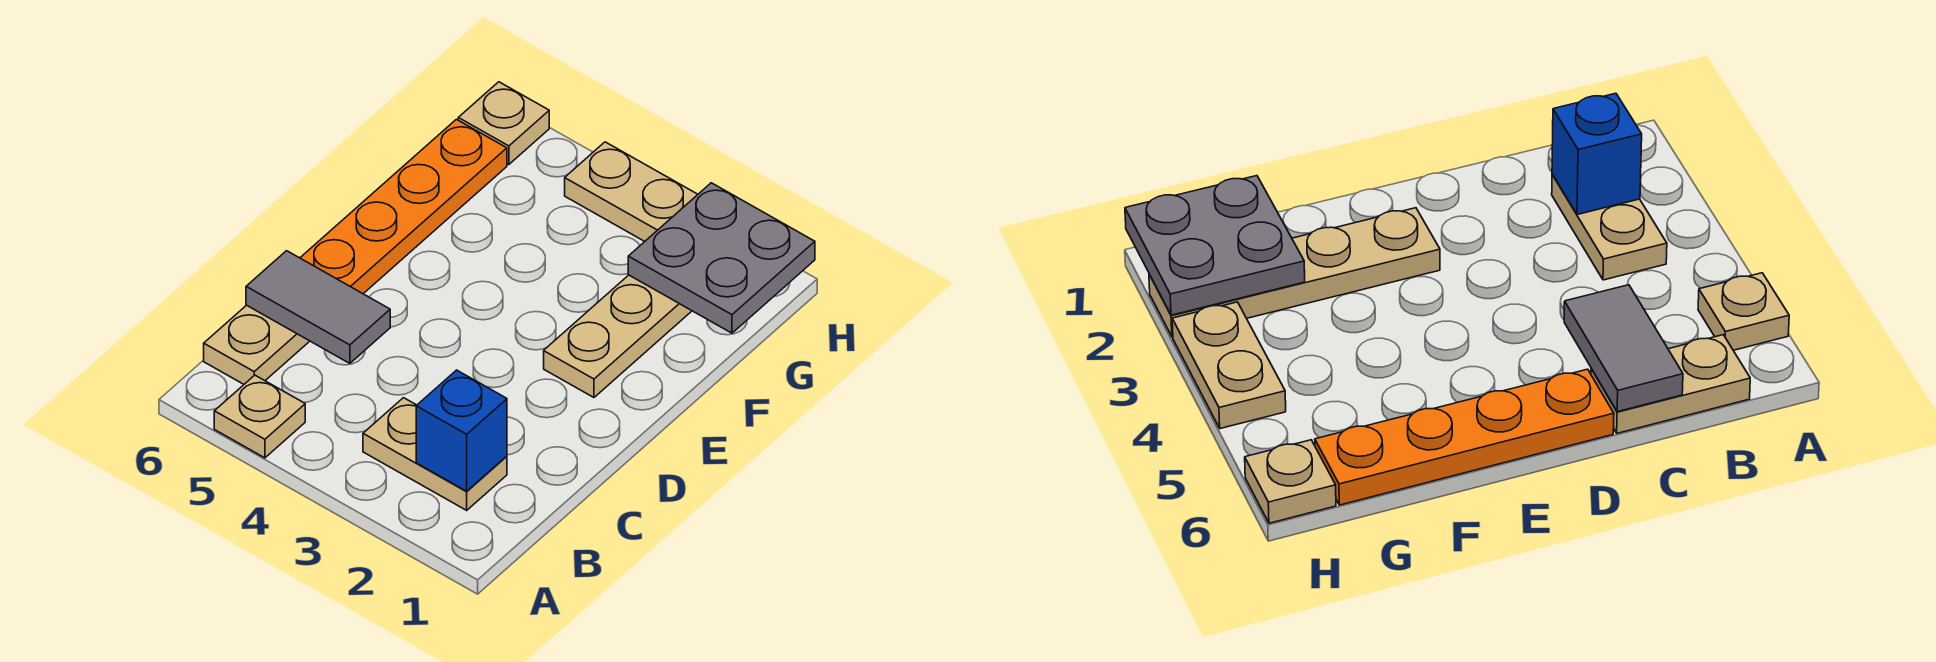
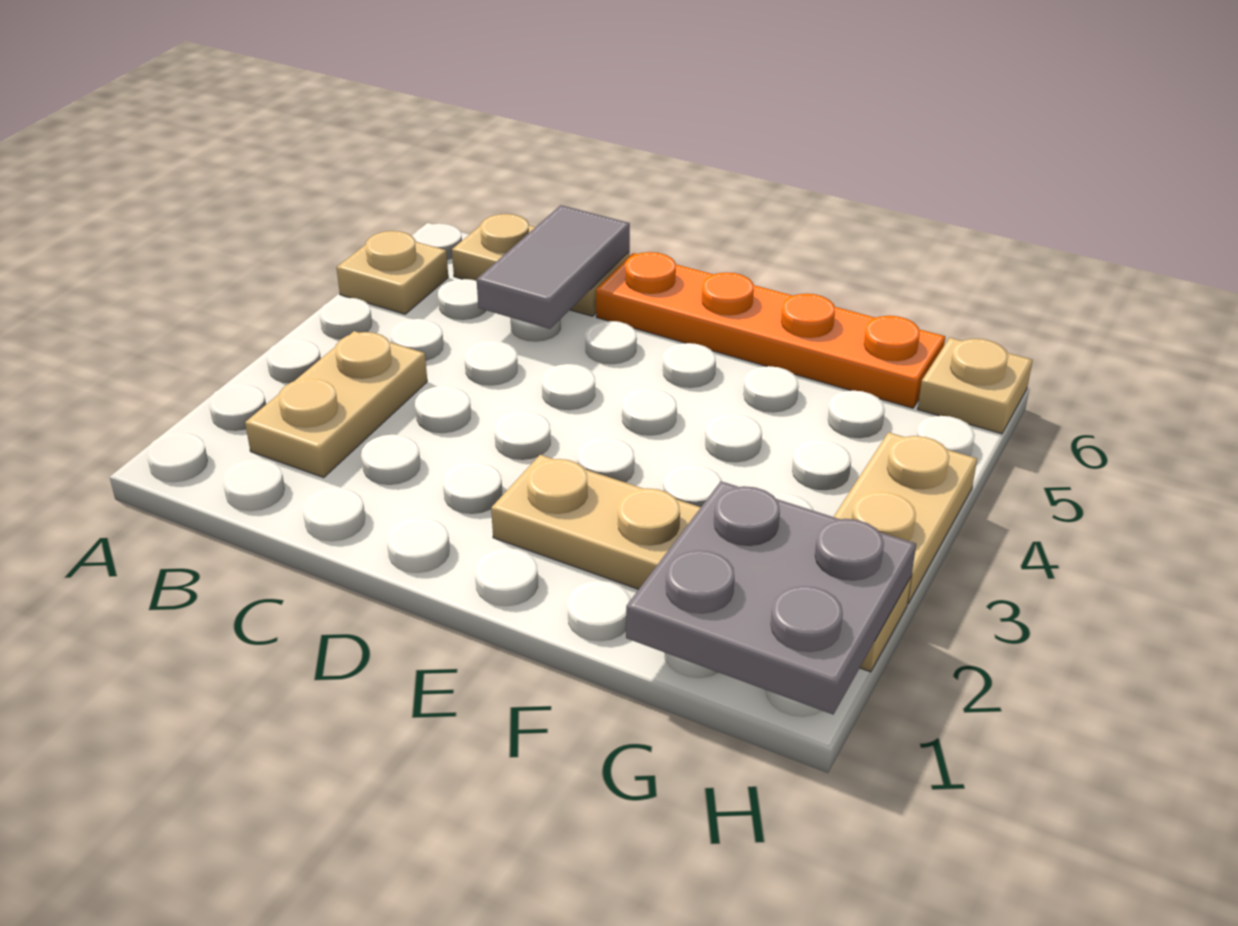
blue 1x1 brick [416,370,507,491] -> none

